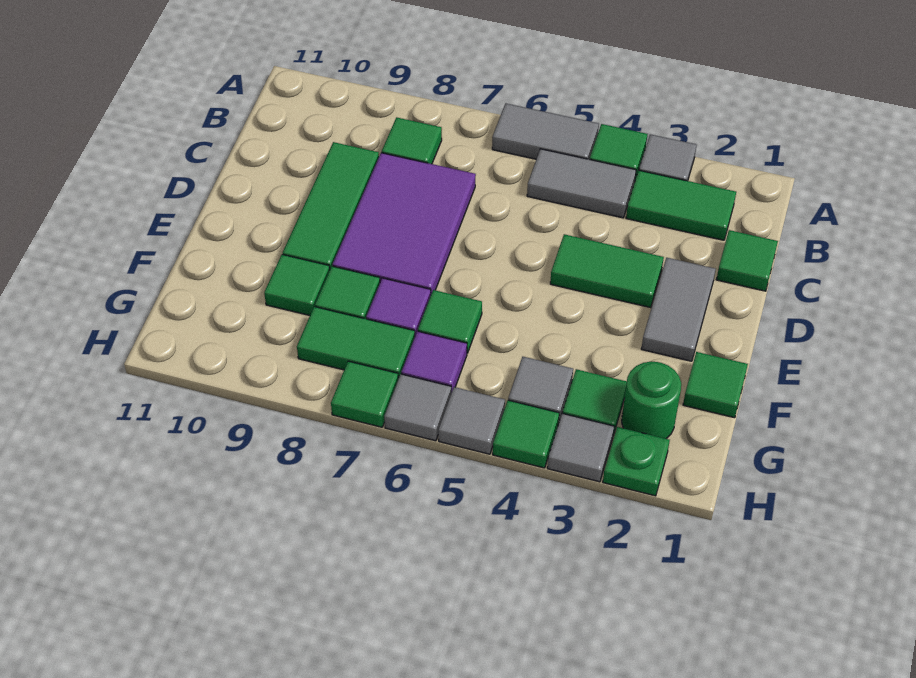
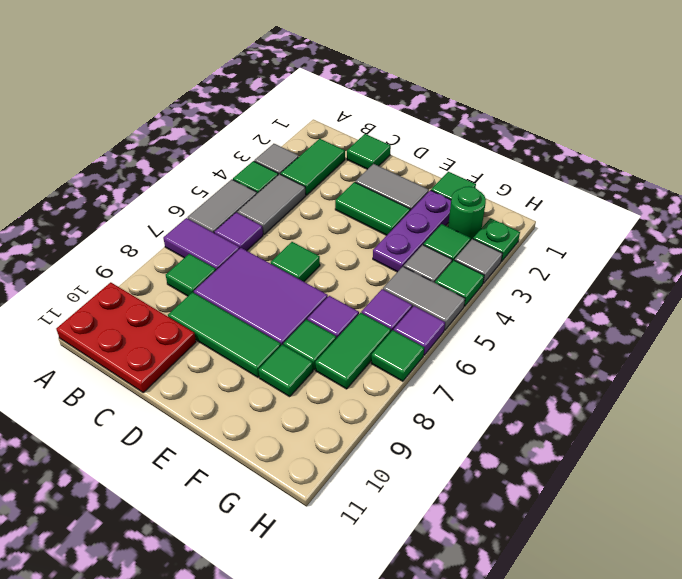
none -> purple 1x2 tile [163,218,240,270]
none -> red 2x3 plate [56,282,196,392]
none -> purple 1x1 tile [214,212,263,251]
green 1x2 tile [550,234,664,308] -> green 1x2 tile turned to [335,182,410,235]
none -> purple 1x3 plate [373,190,451,272]
green 1x1 tile [418,290,482,353] -> green 1x1 tile moved to [271,242,320,282]
grey 1x1 tile [438,387,505,454] -> grey 1x2 tile [383,267,465,330]
grey 1x1 tile [384,374,451,441] -> purple 1x1 tile [394,306,445,355]

